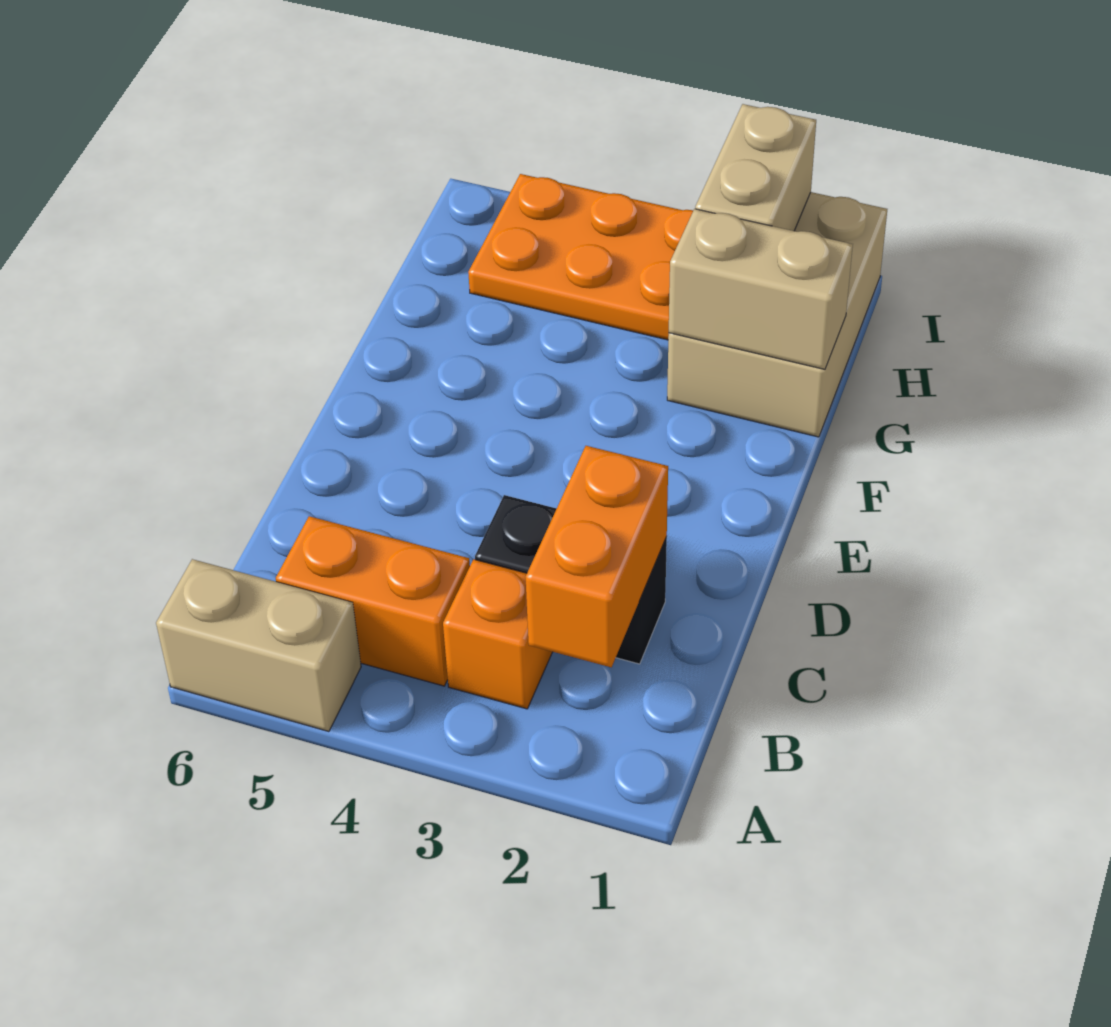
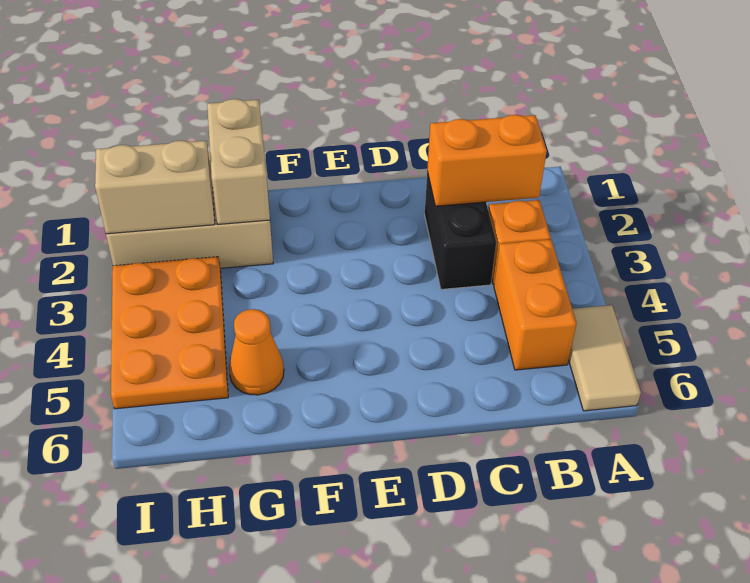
tan 1x2 brick [156,559,361,732] -> tan 1x2 tile [569,305,641,411]
none -> orange 1x1 cone [229,309,284,395]

